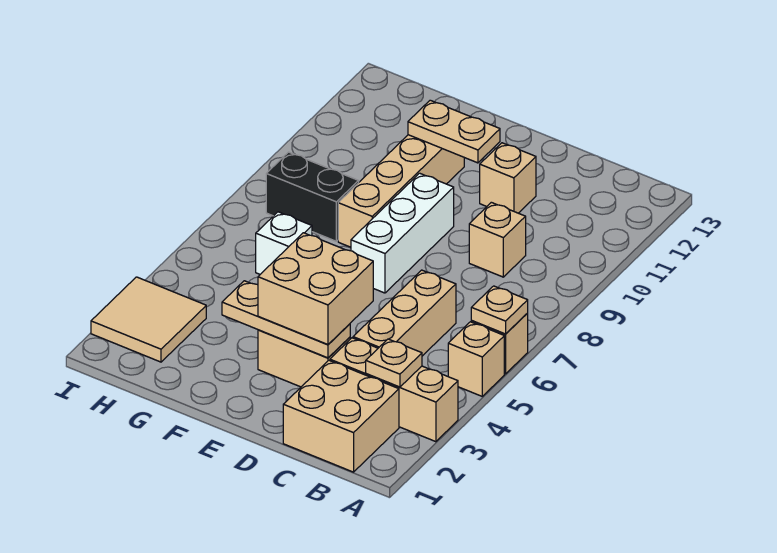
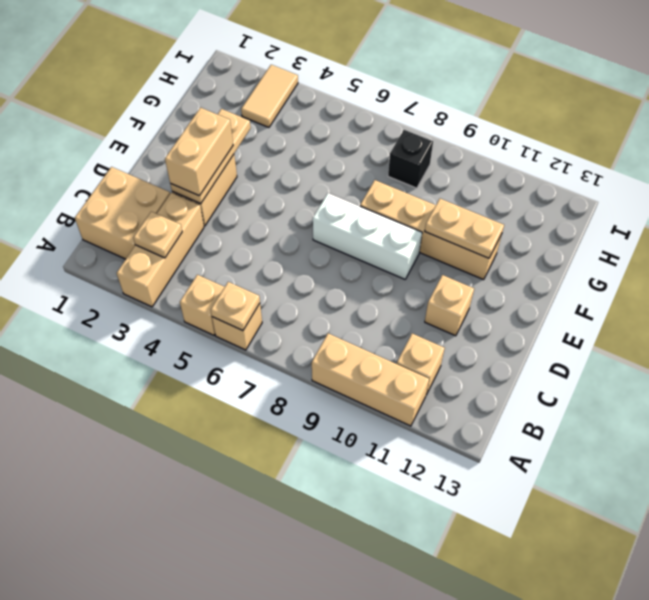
tan 1x3 brick [353,270,456,356] -> tan 1x3 brick moved to [312,333,429,426]
tan 1x1 brick [469,202,526,277] -> tan 1x1 brick moved to [397,334,445,395]
tan 2x2 brick [258,233,373,344] -> tan 1x2 brick [165,108,233,196]
tan 1x2 plate [408,100,500,163] -> tan 1x2 plate turned to [425,199,504,258]
white 1x1 brick [256,212,312,274] -> none
black 1x2 brick [266,152,359,241] -> black 1x1 brick [388,130,433,188]
tan 2x2 tile [91,277,206,362] -> tan 1x2 tile [241,65,298,127]

